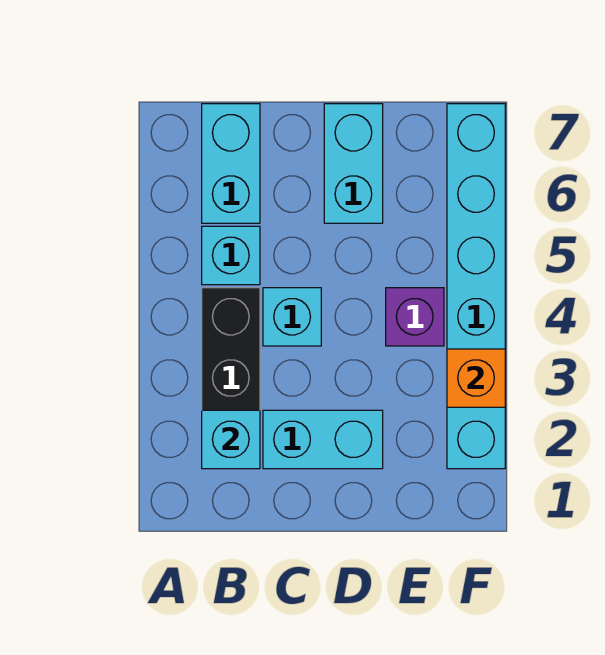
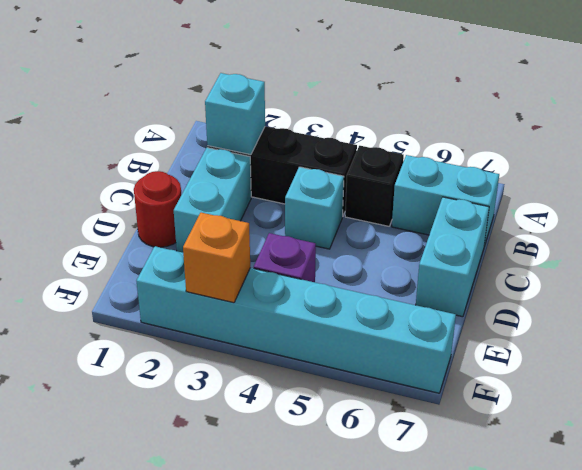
cyan 1x1 brick [202,226,260,285] -> black 1x1 brick [345,146,404,226]
none -> red 1x1 round brick [134,171,182,247]
cyan 1x2 brick [324,104,383,223] -> cyan 1x2 brick turned to [416,197,489,317]

